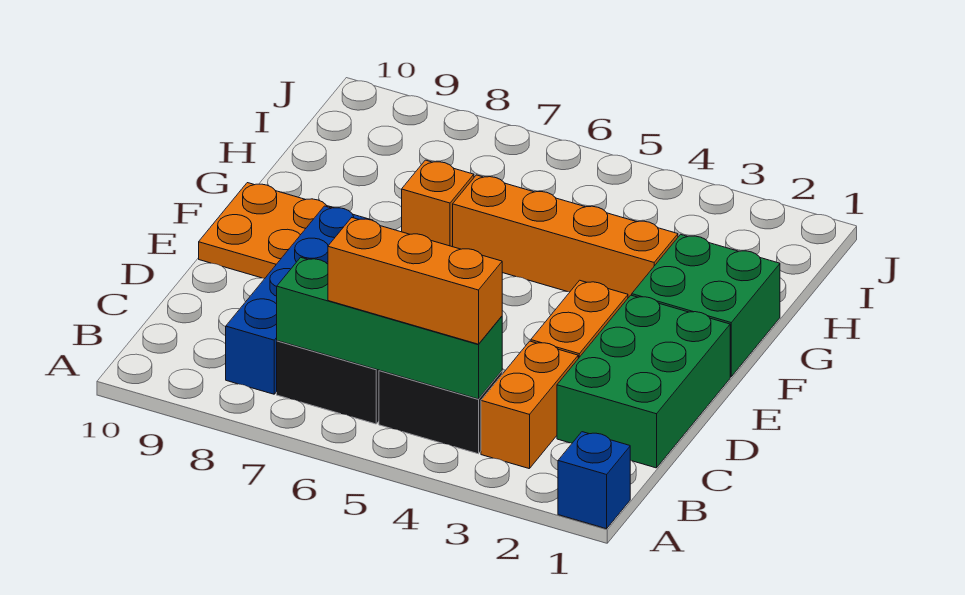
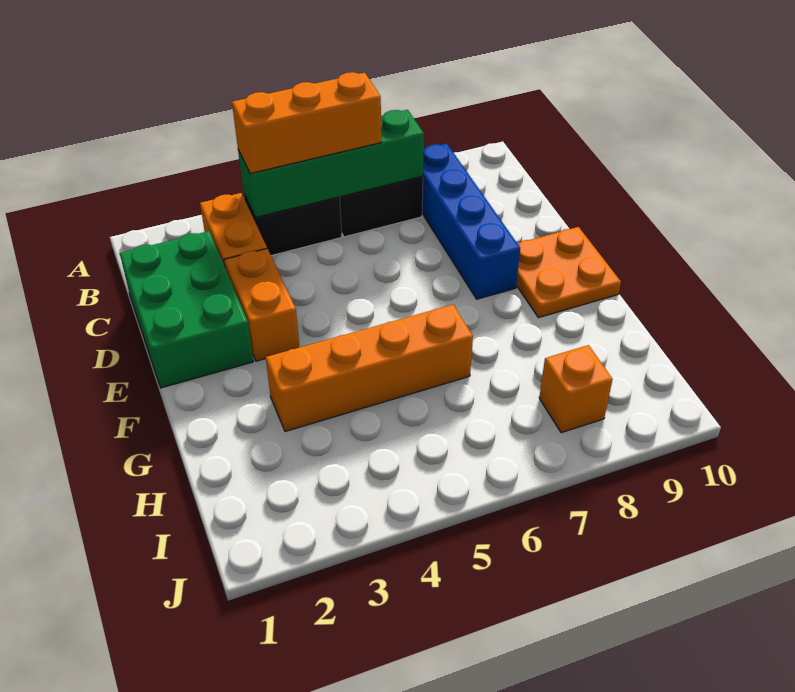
blue 1x1 brick [558,432,630,529] -> none
green 2x2 brick [632,234,780,377] -> none
orange 1x1 brick [402,160,474,247] -> orange 1x1 brick moved to [539,345,613,433]

